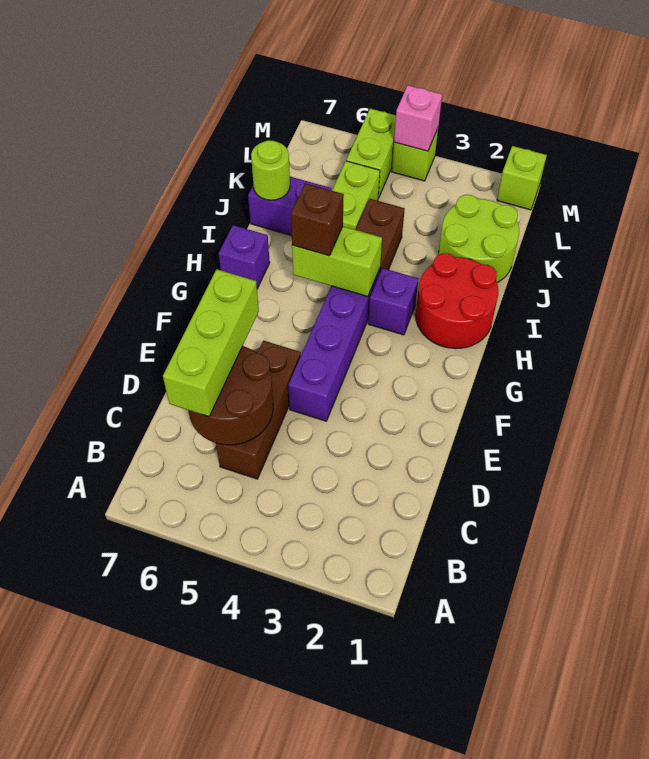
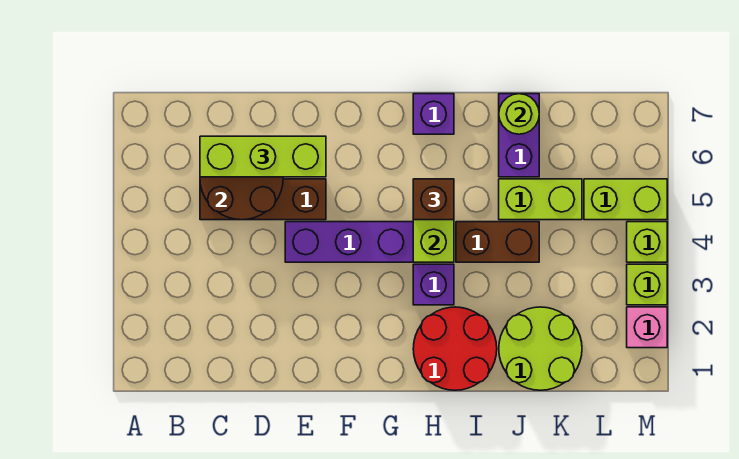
lime 1x1 brick [497,146,547,210] -> lime 1x1 brick moved to [627,264,667,305]
pink 1x1 brick [394,85,442,151] -> pink 1x1 brick moved to [627,307,667,348]

